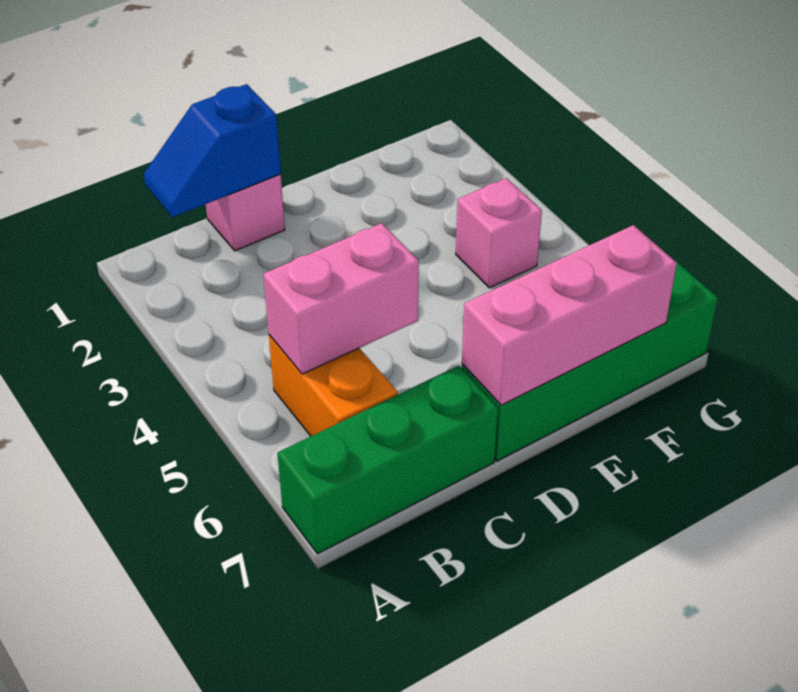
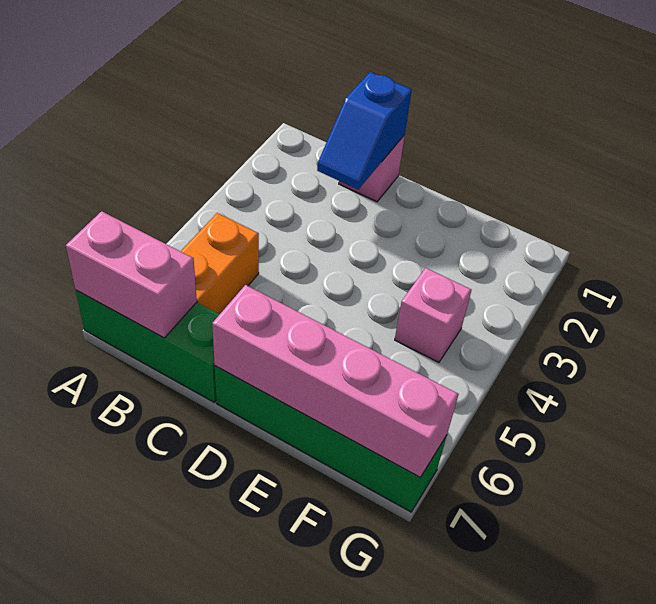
blue 1x2 slope [144,84,281,217] -> blue 1x2 slope turned to [317,72,412,189]
pink 1x2 brick [263,223,419,374] -> pink 1x2 brick moved to [66,211,197,338]
pink 1x3 brick [462,225,677,405] -> pink 1x4 brick [212,285,459,478]

